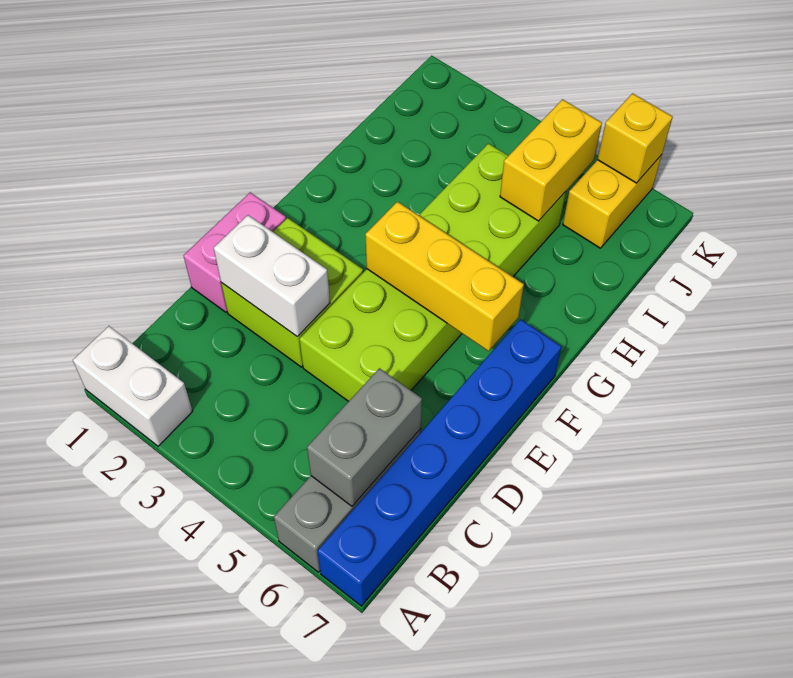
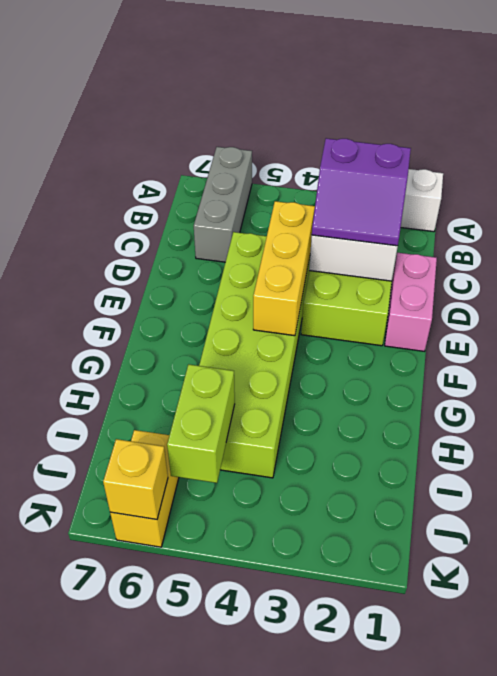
blue 1x6 brick [317,319,561,606] -> none
grey 1x2 brick [307,368,422,506] -> none
none -> purple 2x2 slope [312,138,411,246]
yellow 1x3 brick [365,202,524,351] -> yellow 1x3 brick turned to [253,201,315,336]
yellow 1x2 brick [500,99,602,221] -> lime 1x2 brick [167,364,235,483]

